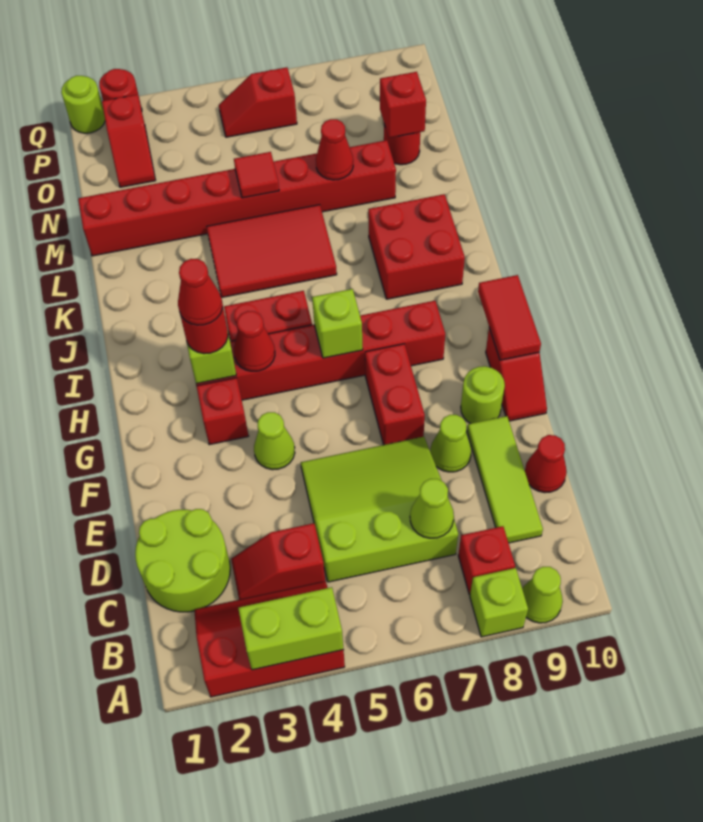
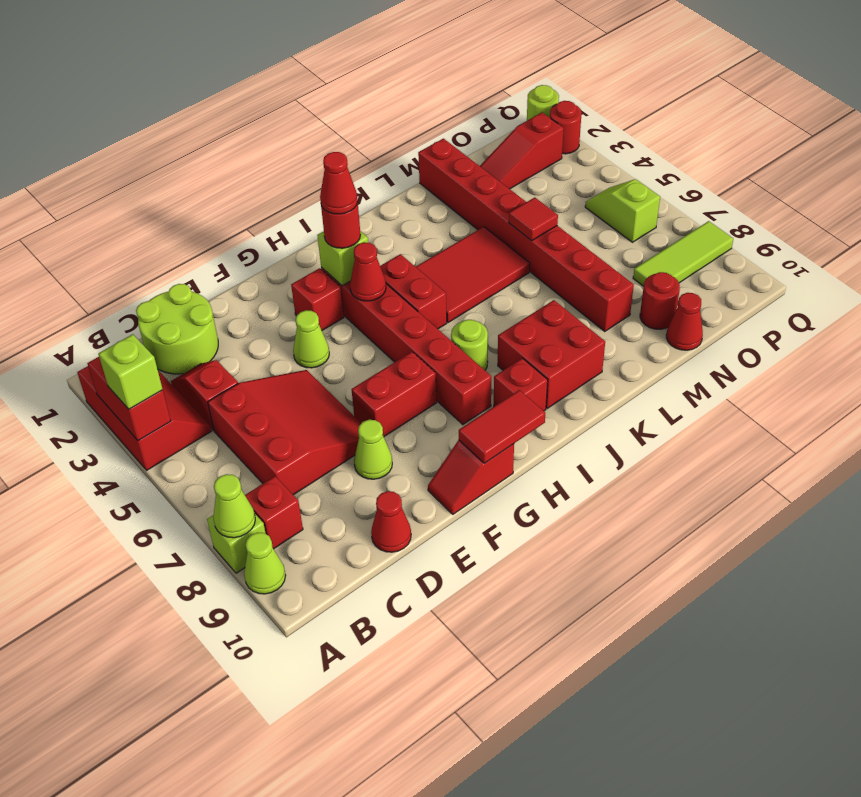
lime 1x2 brick [238,587,343,670] -> red 1x2 brick [87,357,171,441]
lime 3x3 slope [301,437,458,582] -> red 3x3 slope [208,370,361,495]
lime 1x1 cone [410,479,454,538] -> lime 1x1 cone moved to [213,474,255,538]
lime 1x3 tile [467,416,543,543] -> lime 1x3 tile moved to [633,221,733,286]
lime 1x1 round brick [461,366,505,424] -> lime 1x1 round brick moved to [451,320,488,370]
lime 1x1 brick [312,289,363,358] -> lime 1x1 brick moved to [98,334,163,409]
red 2x3 tile [207,205,337,298] -> red 2x3 tile turned to [416,227,530,323]
red 1x1 cone [316,119,353,180] -> red 1x1 cone moved to [666,293,703,350]
red 1x1 brick [380,72,426,138] -> red 1x1 brick moved to [494,358,548,411]
red 1x2 slope [102,95,156,187] -> red 1x3 slope [480,113,564,189]
red 1x2 slope [219,67,297,137] -> lime 1x2 slope [585,179,660,242]

